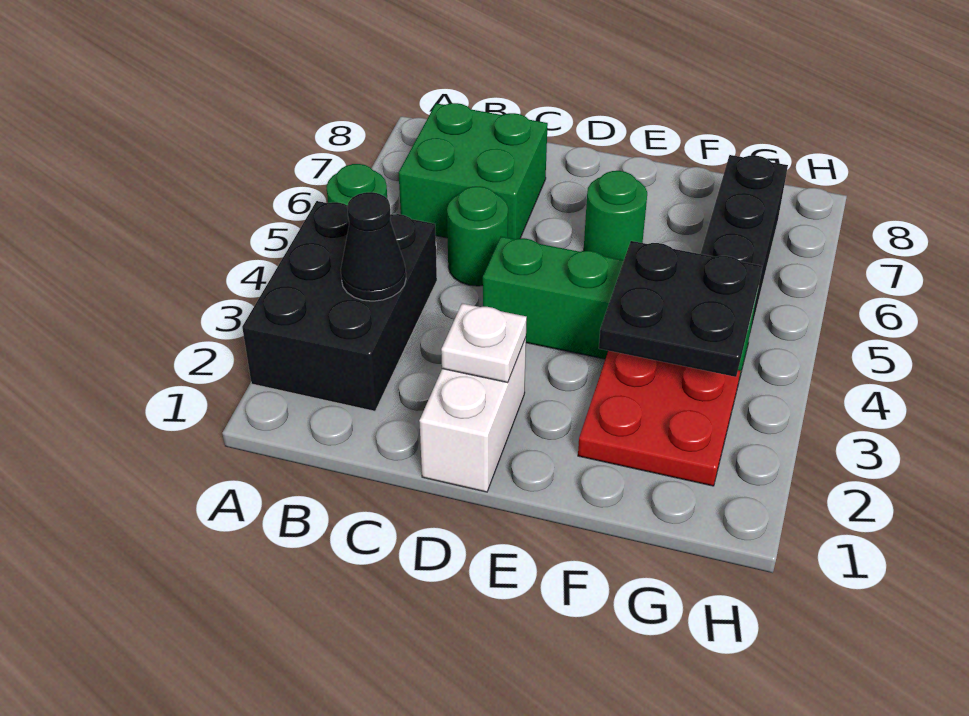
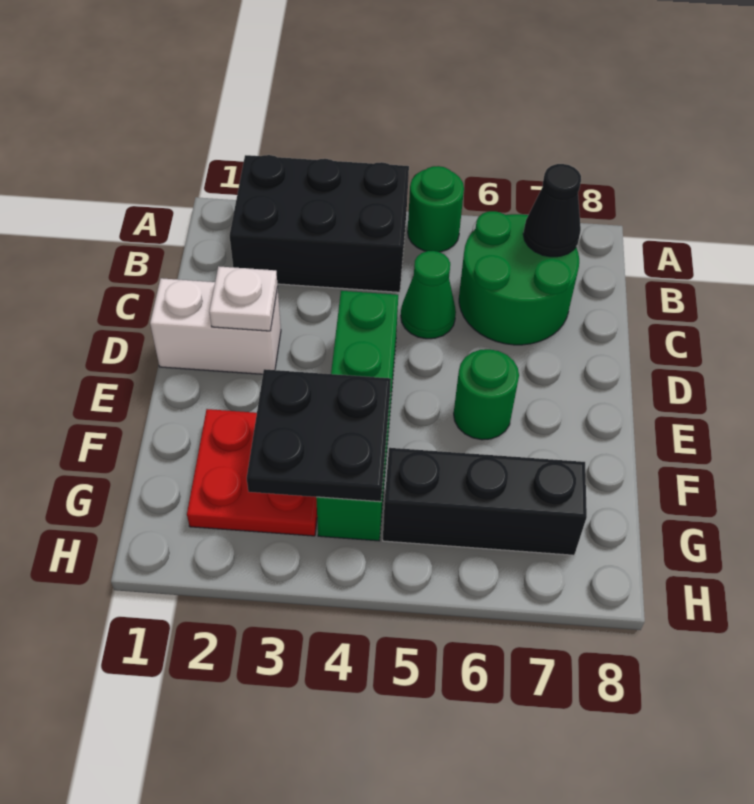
black 1x1 cone [341,192,406,301] -> black 1x1 cone moved to [523,164,581,257]
green 2x2 brick [399,103,548,239] -> green 2x2 round brick [459,211,579,345]
green 1x1 round brick [447,186,508,286] -> green 1x1 cone [401,251,456,339]

